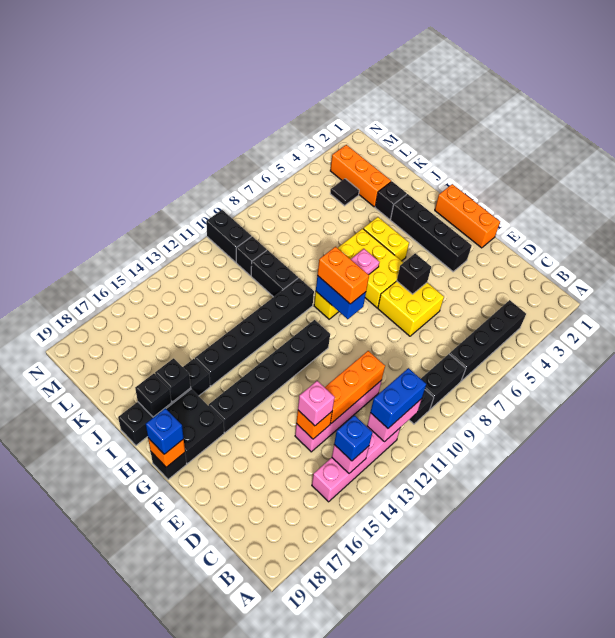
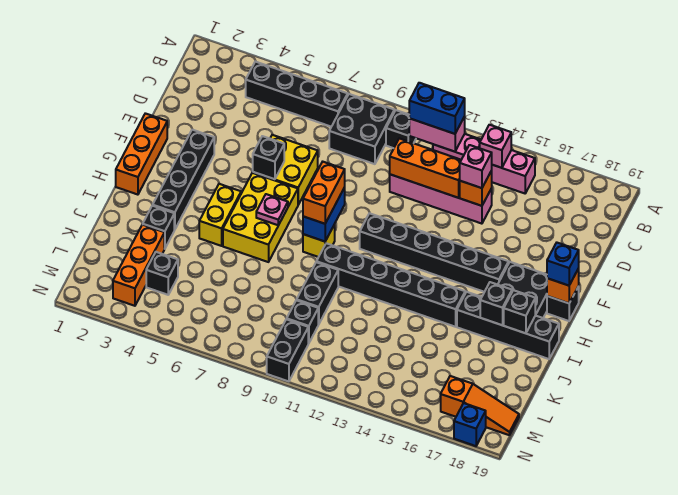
black 1x2 brick [421,354,466,409] -> black 2x2 brick [329,94,394,164]
blue 1x1 brick [334,415,373,461] -> blue 1x1 brick moved to [454,403,486,446]
black 1x1 tile [330,179,359,206] -> black 1x1 brick [146,252,178,295]
none -> orange 1x3 slope [441,376,519,435]

